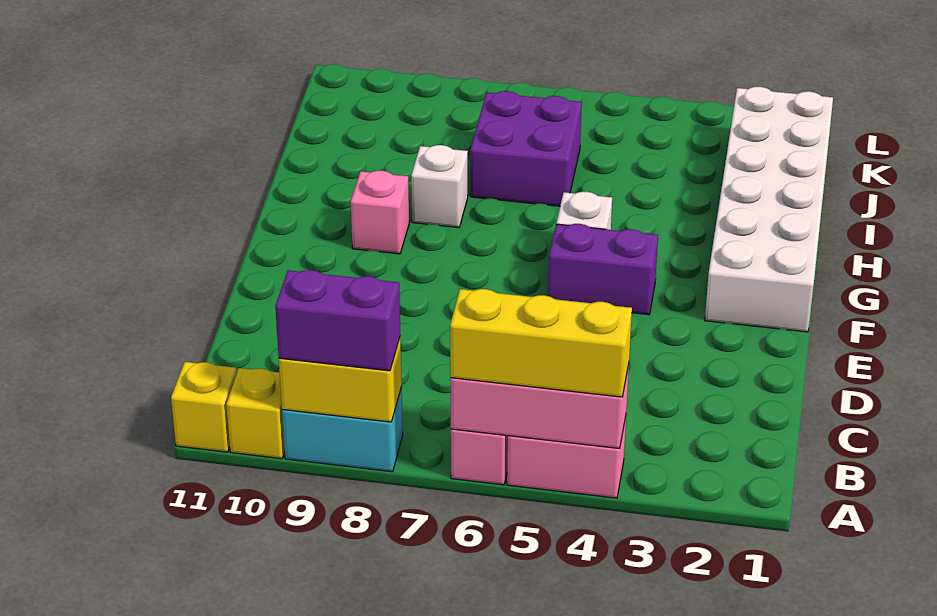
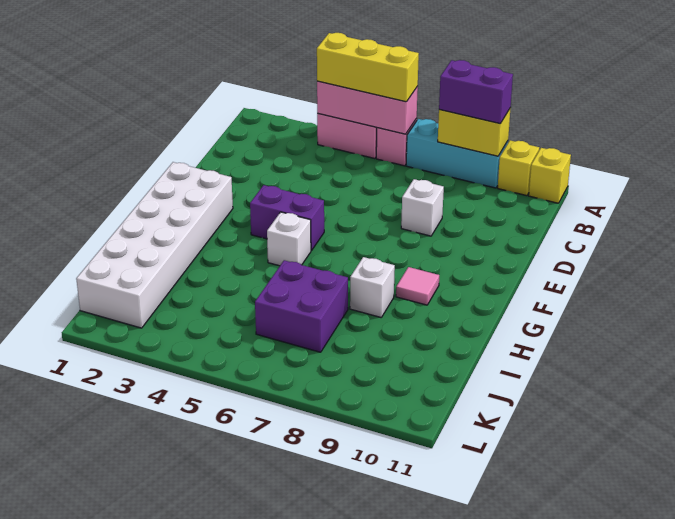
cyan 1x2 brick [282,387,403,472] -> cyan 1x3 brick [406,119,508,188]
none -> white 1x1 brick [401,179,444,236]
pink 1x1 brick [351,171,409,254] -> pink 1x1 tile [396,267,439,305]

